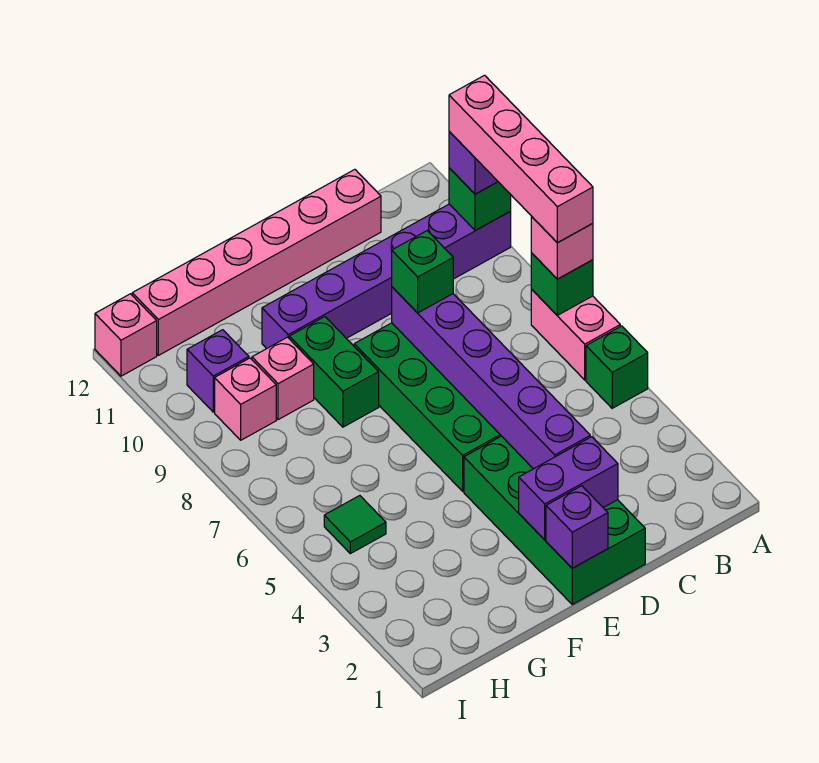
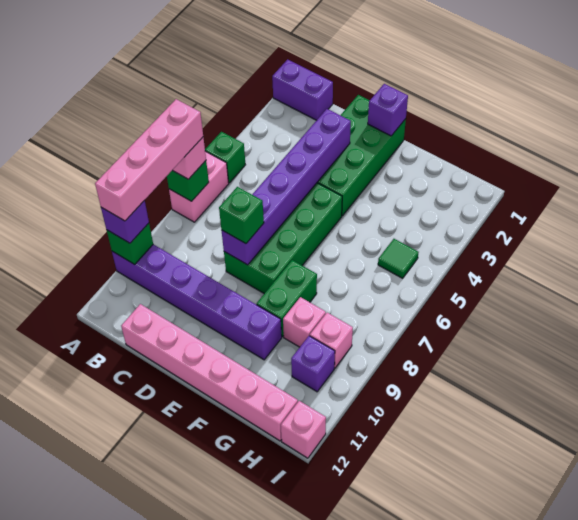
purple 1x2 brick [519,437,618,540] -> purple 1x2 brick moved to [272,59,333,120]

